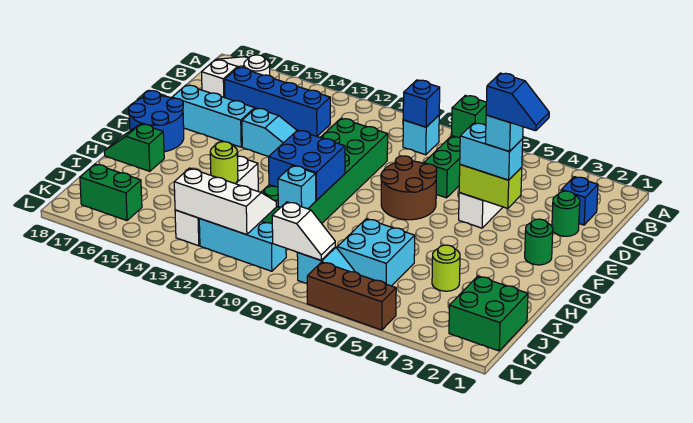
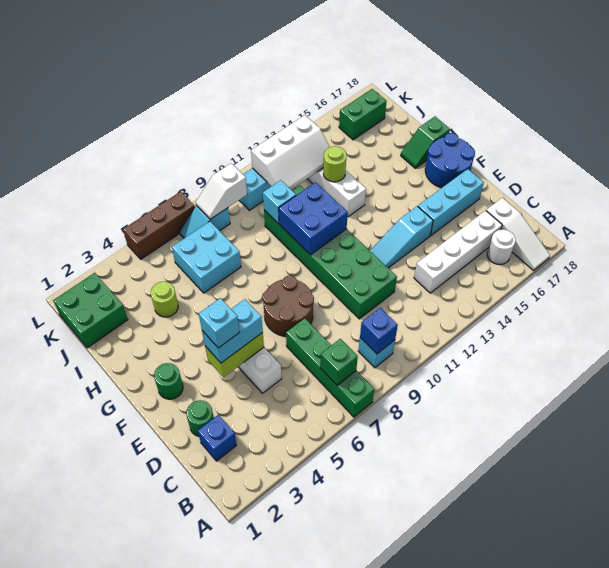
blue 1x4 brick [225,67,330,136] -> white 1x4 brick [414,211,502,293]
blue 1x2 slope [486,73,549,131] -> none
green 1x2 slope [104,124,164,171] -> green 1x2 slope turned to [401,117,450,168]

